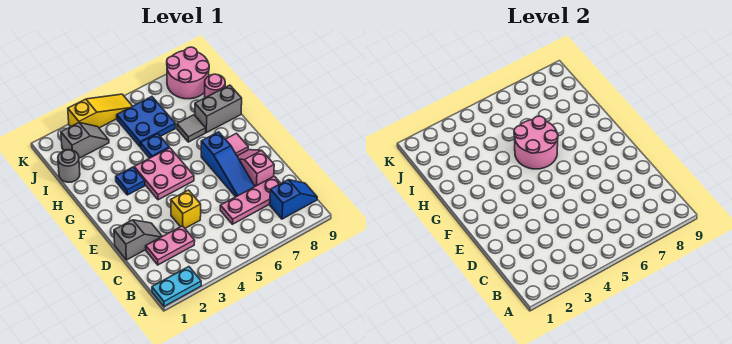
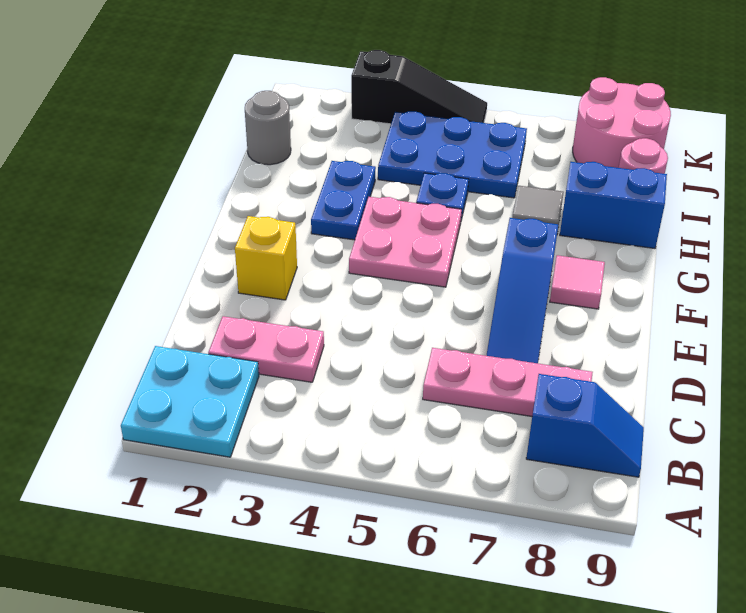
cyan 1x2 plate [152,267,201,306] -> cyan 2x2 plate [121,346,259,457]
grey 1x2 slope [114,220,162,260] -> none
yellow 1x1 brick [171,190,201,228] -> yellow 1x1 brick moved to [235,216,297,300]
pink 1x2 slope [237,150,274,186] -> none
blue 1x1 plate [116,167,145,195] -> blue 1x2 plate [311,161,376,240]
pink 2x2 round brick [514,116,558,169] -> none
grey 1x2 brick [195,85,242,133] -> blue 1x2 brick [560,162,667,249]
blue 2x2 plate [117,97,175,147] -> blue 2x3 plate [378,111,527,198]
grey 1x2 slope [61,123,109,158] -> none
yellow 1x3 slope [68,94,132,128] -> black 1x3 slope [351,50,487,124]

